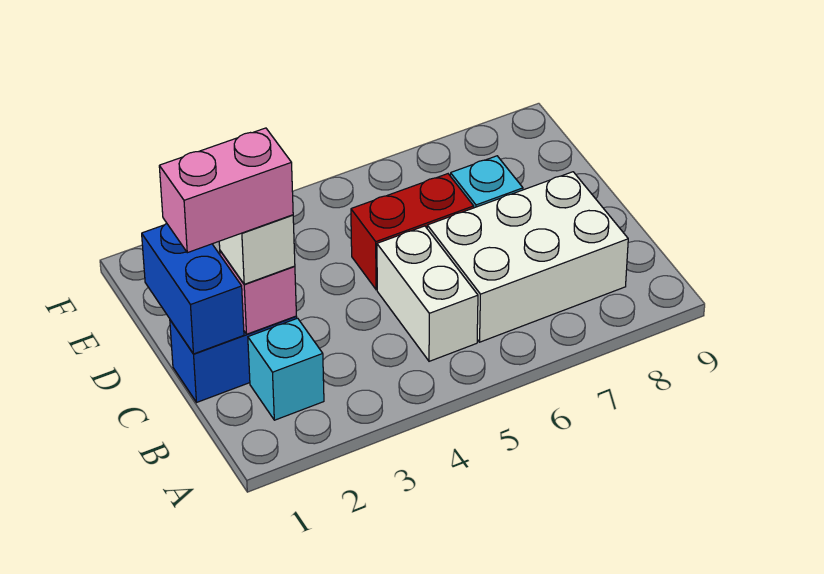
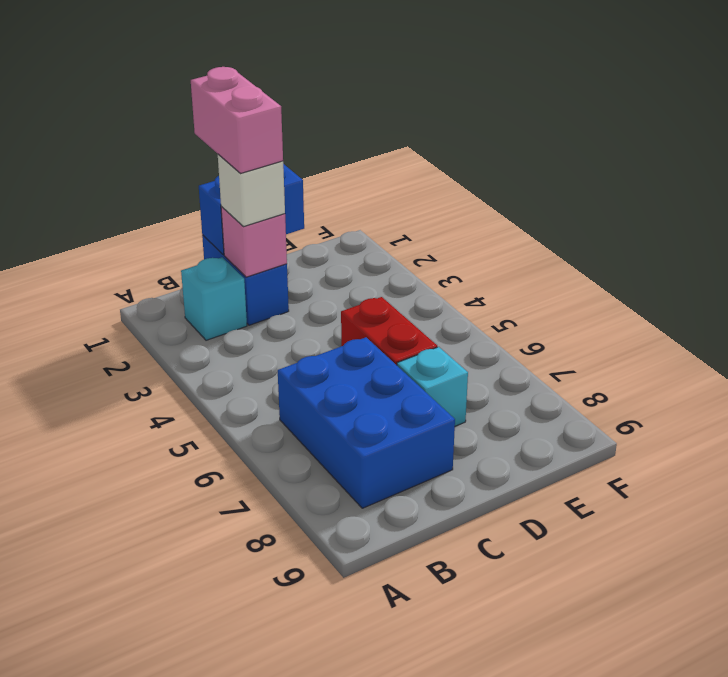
white 1x2 brick [377,226,478,361] -> none
white 2x3 brick [427,172,628,342] -> blue 2x3 brick [278,337,455,508]

